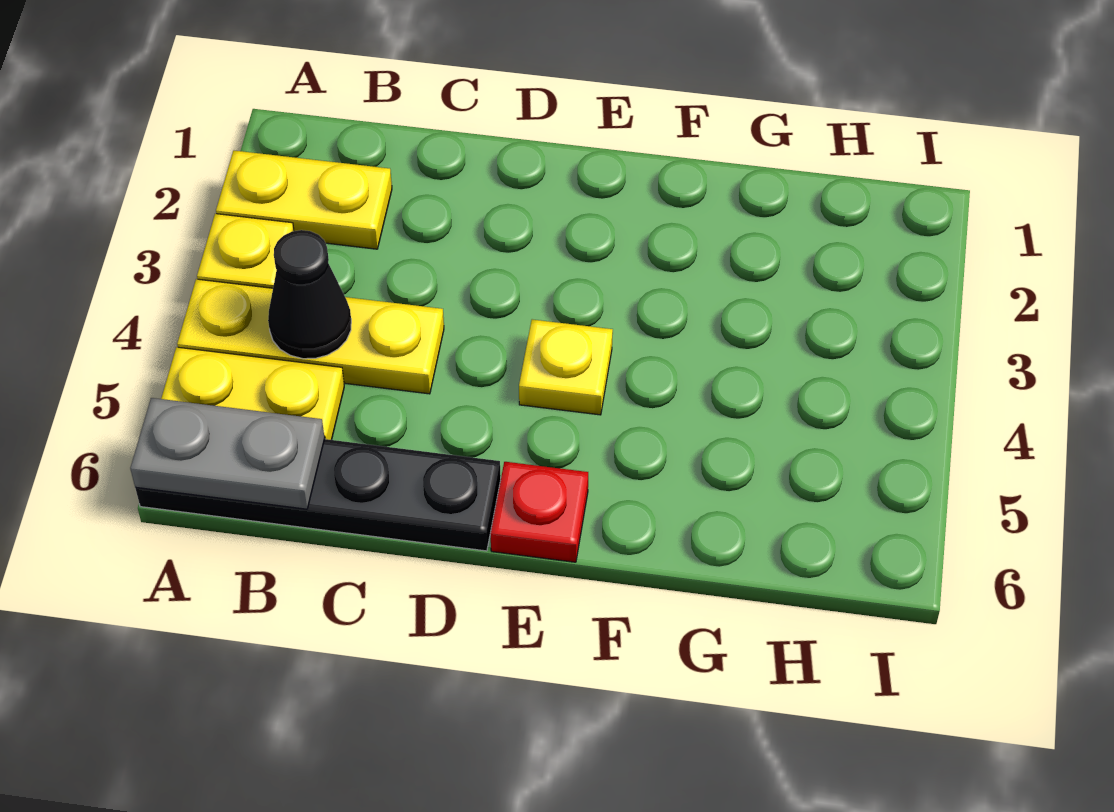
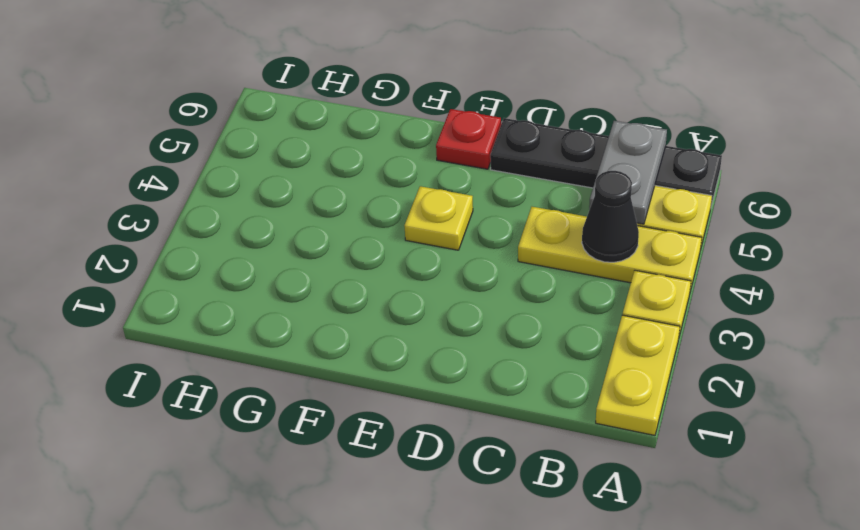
yellow 1x2 plate [216,151,392,249] -> yellow 1x2 plate turned to [596,315,680,435]
grey 1x2 plate [130,398,325,509] -> grey 1x2 plate turned to [589,121,667,224]

